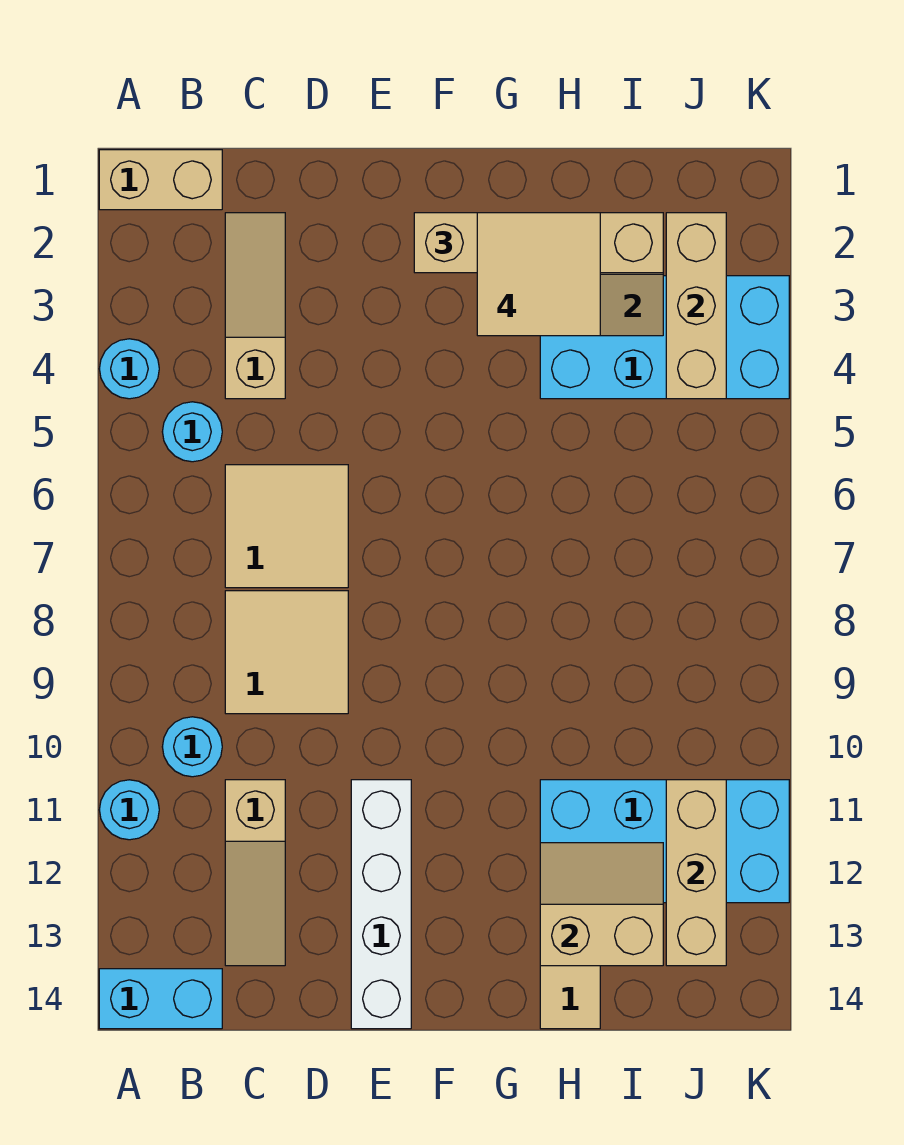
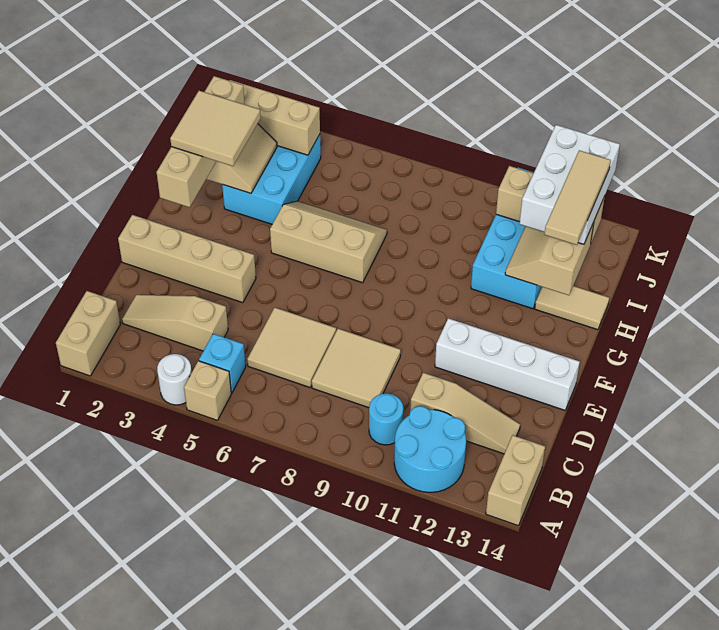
cyan 1x1 round brick [99,339,159,399] -> white 1x1 round brick [157,354,192,405]
none -> tan 1x1 brick [184,361,231,420]
cyan 1x1 round brick [99,780,159,840] -> cyan 2x2 round brick [394,406,466,492]
cyan 1x2 brick [99,969,222,1029] -> tan 1x2 brick [486,435,545,526]
cyan 1x1 round brick [162,402,222,462] -> cyan 1x1 brick [199,334,246,393]
none -> tan 1x4 brick [118,215,256,303]
none -> tan 2x3 slope [270,201,387,283]
cyan 2x4 brick [540,276,789,399] -> cyan 2x3 brick [222,134,321,224]
none -> tan 1x3 tile [544,150,611,245]
none -> white 2x3 brick [519,125,620,244]

